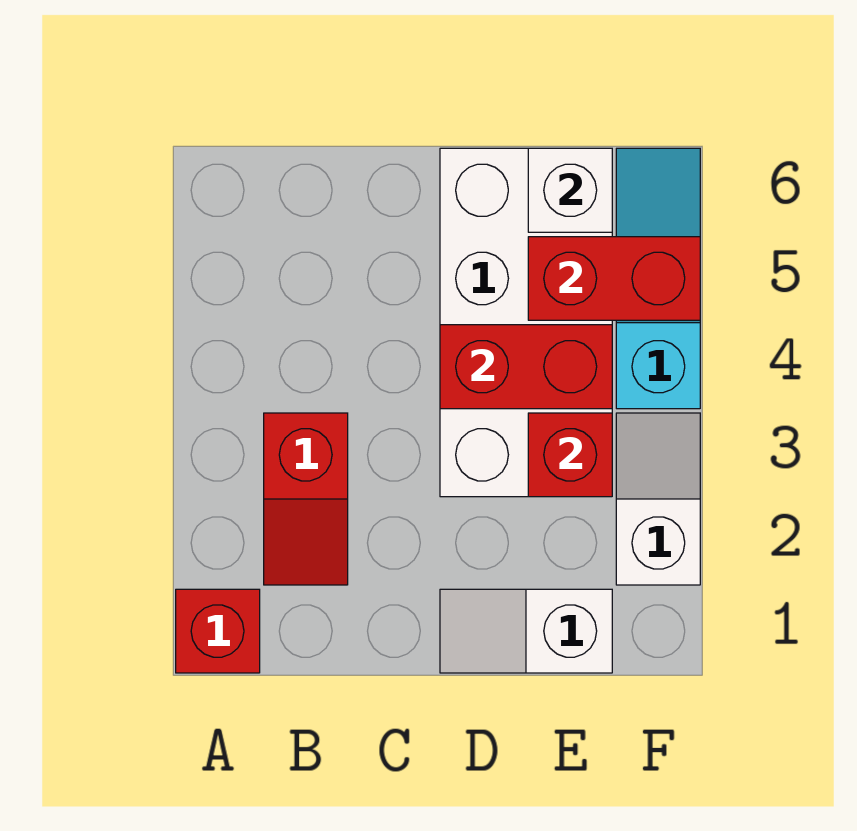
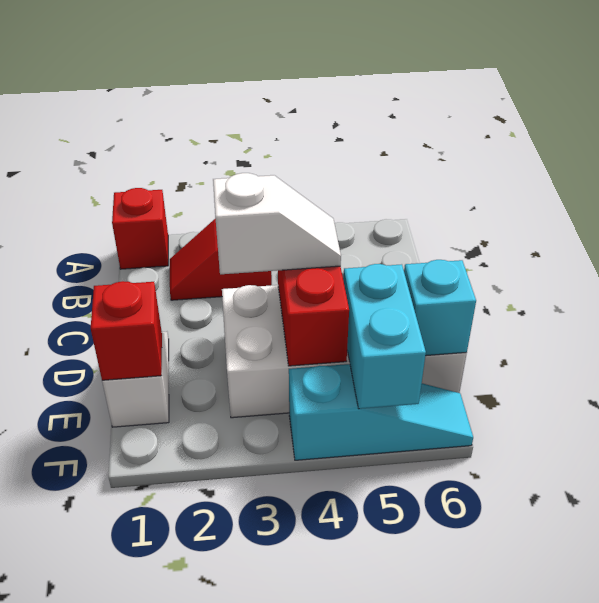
red 1x1 brick [528,413,612,497] -> red 1x1 brick moved to [91,281,162,380]
red 1x2 brick [528,237,700,320] -> cyan 1x2 brick [343,264,426,409]
white 1x1 brick [528,148,612,232] -> cyan 1x1 brick [404,260,476,356]
white 1x2 slope [616,413,700,585] -> white 1x2 slope moved to [213,173,341,274]

